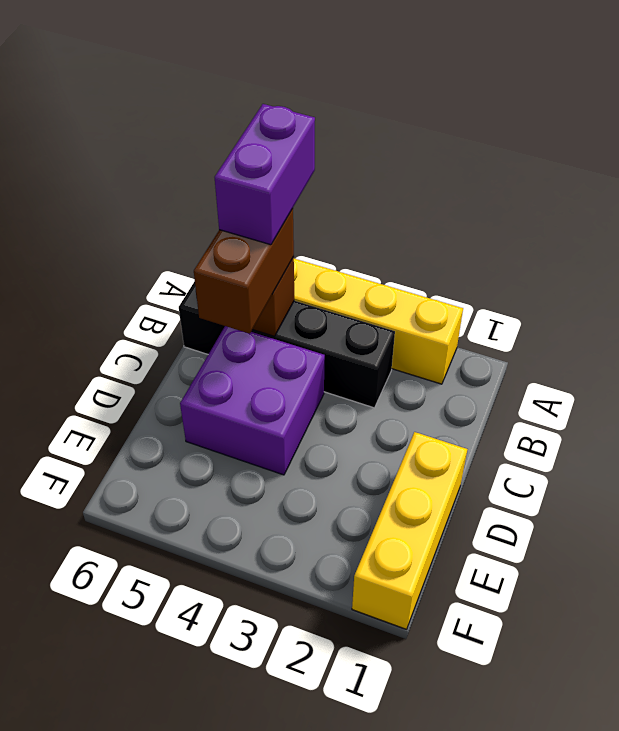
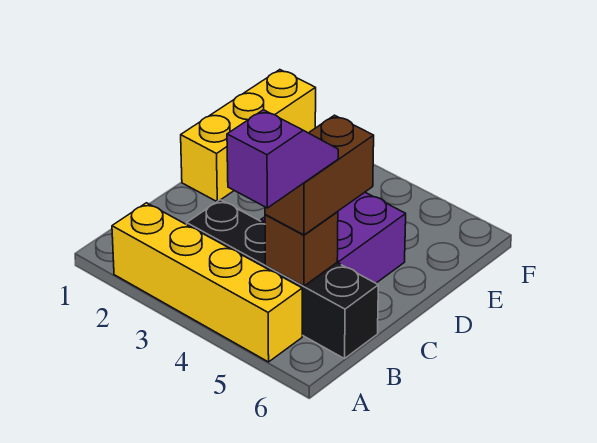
purple 1x2 brick [215,104,315,245] -> purple 1x2 slope [227,110,338,208]

